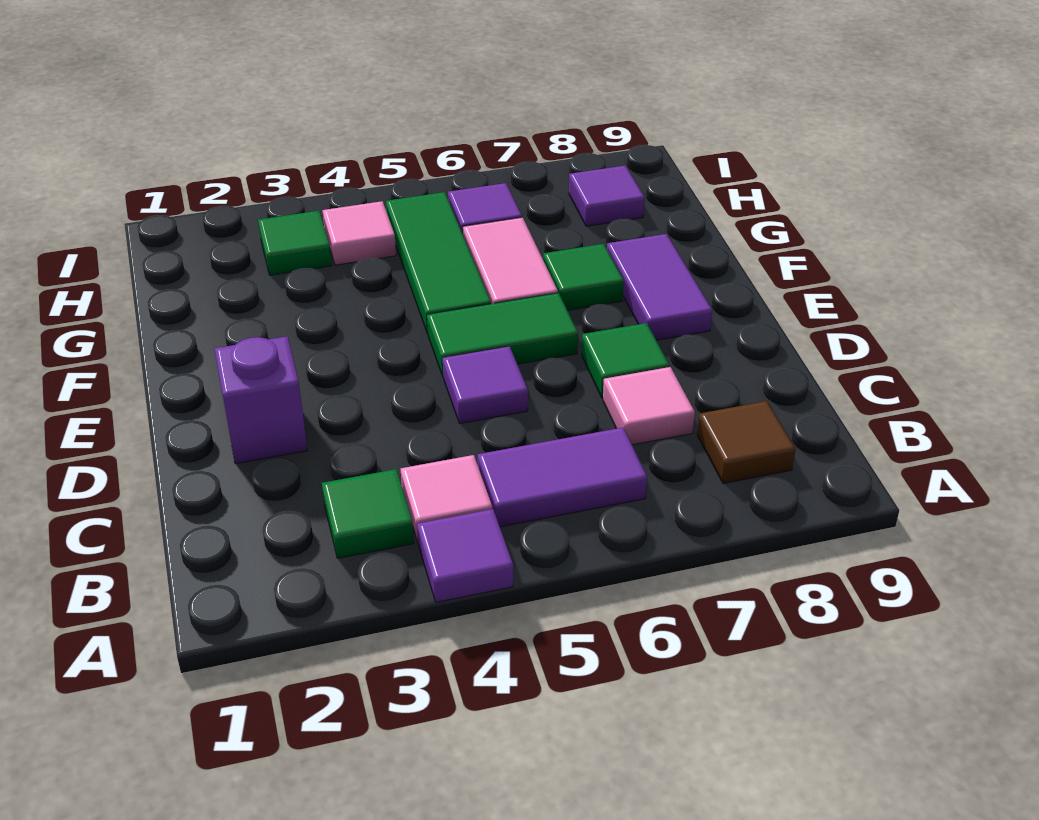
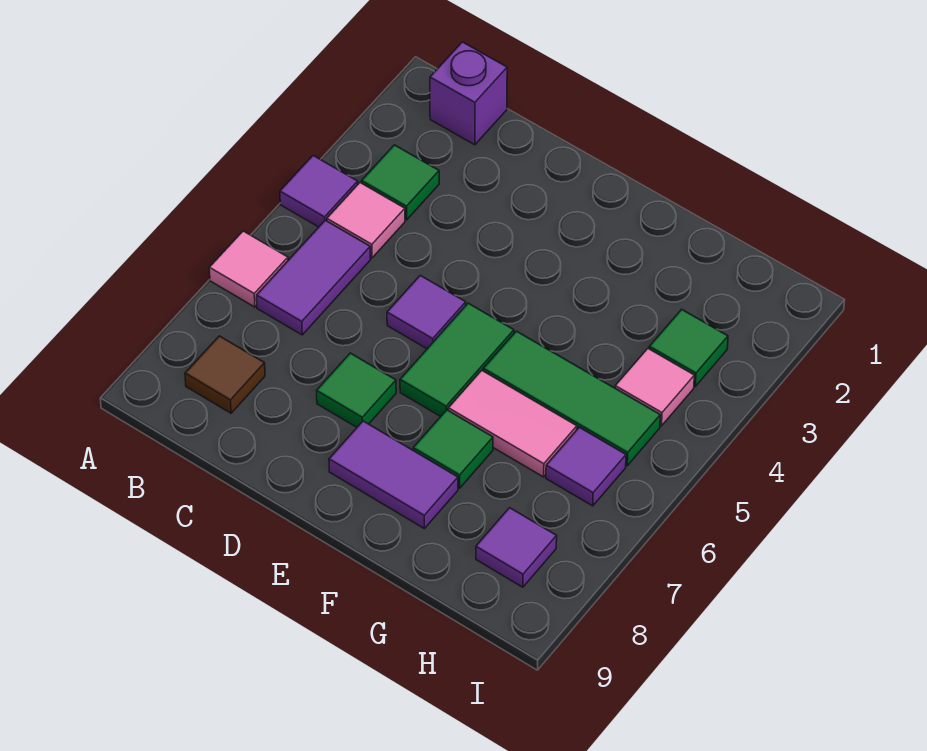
pink 1x1 tile [603,367,695,445] -> pink 1x1 tile moved to [209,231,288,307]
purple 1x1 brick [215,337,308,464] -> purple 1x1 brick moved to [430,42,507,145]

